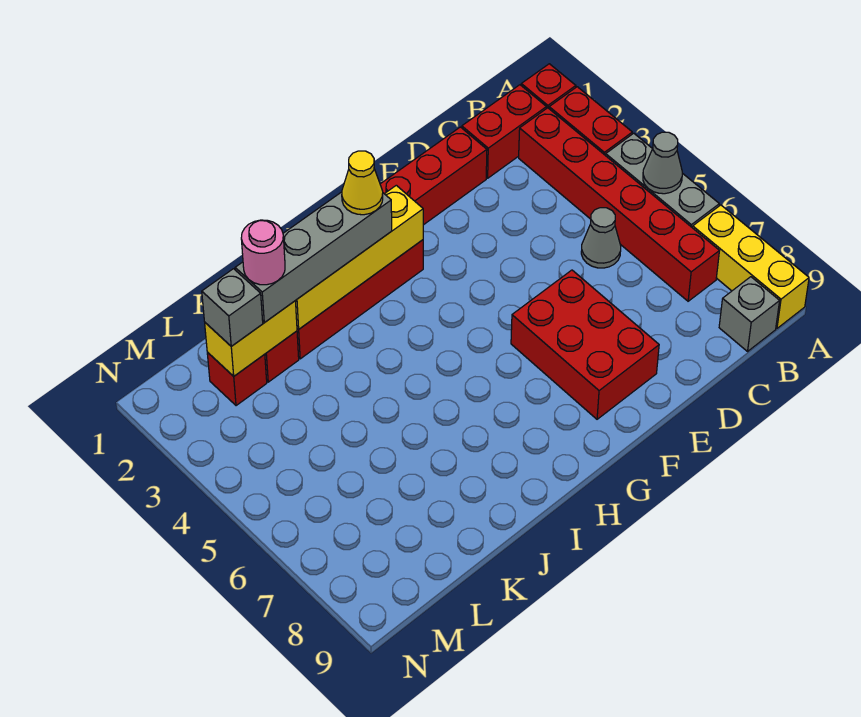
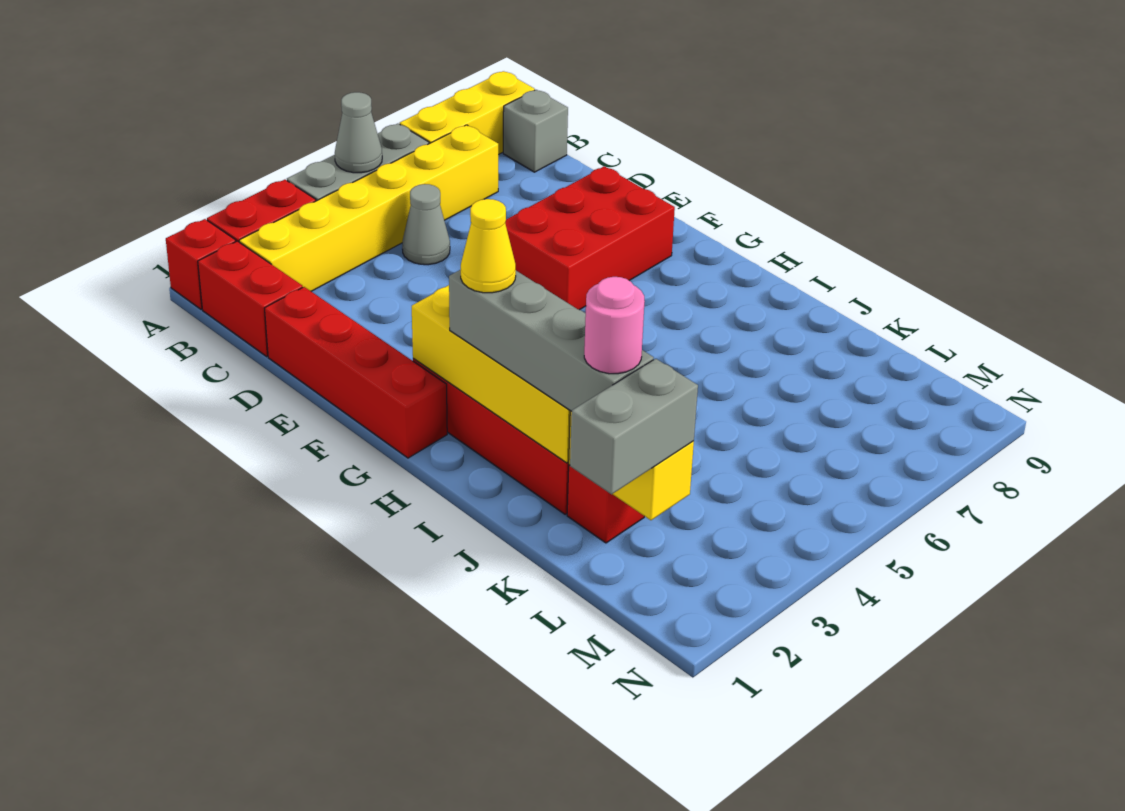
red 1x6 brick [519,108,719,301] -> yellow 1x6 brick [239,125,498,291]
red 1x1 brick [207,352,267,406] -> none
grey 1x1 brick [202,269,263,346] -> grey 1x2 brick [570,359,698,494]

